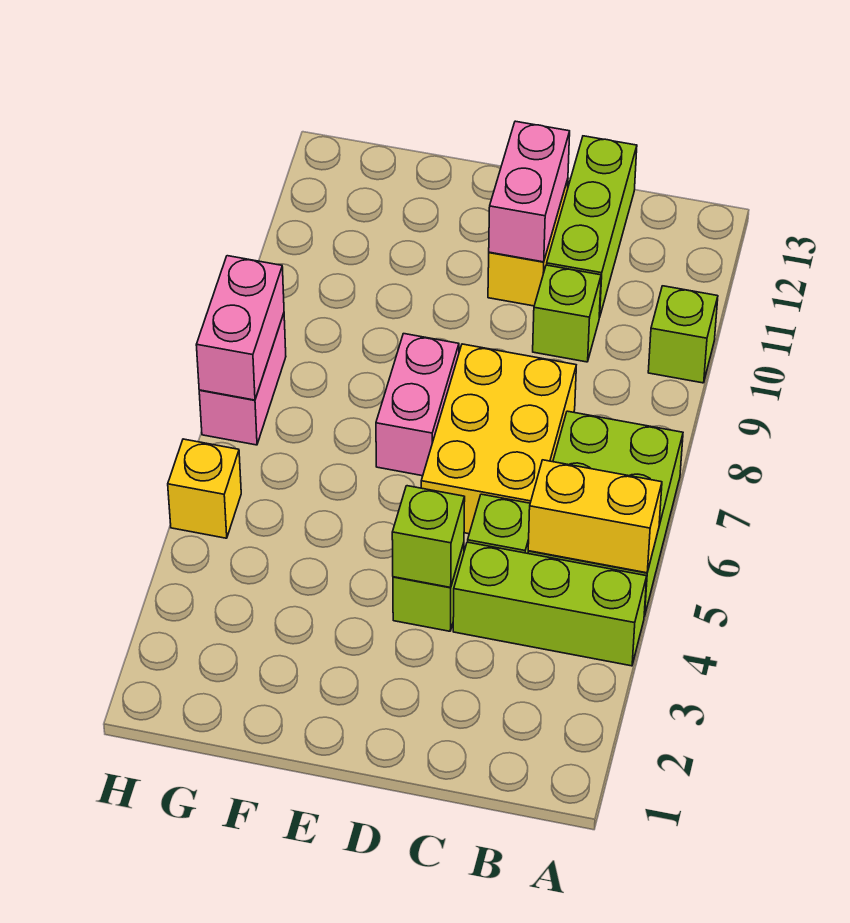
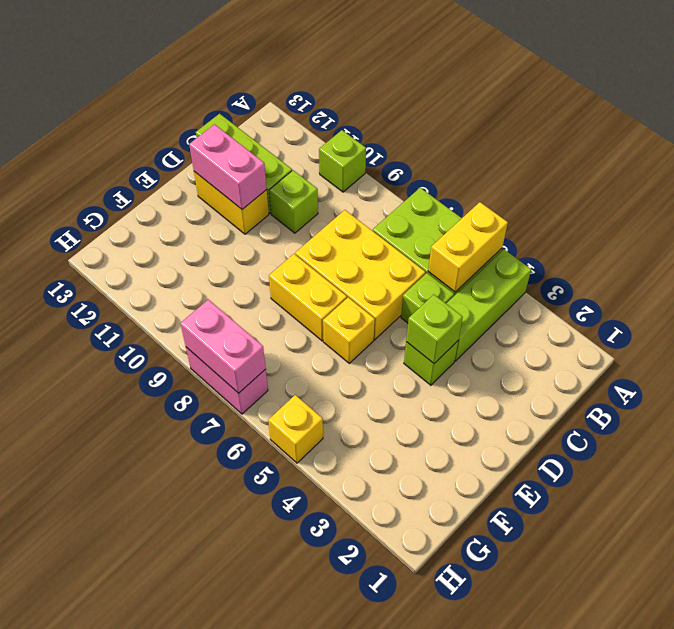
none -> yellow 1x1 brick [323,297,375,363]
pink 1x2 brick [376,334,459,476] -> yellow 1x2 brick [269,254,347,341]

